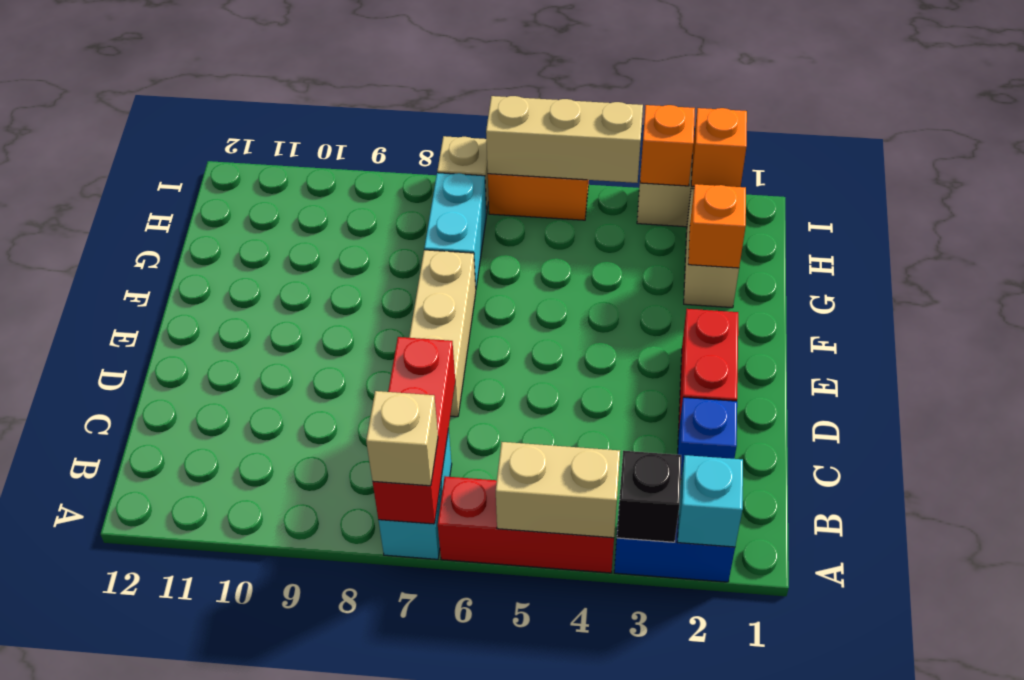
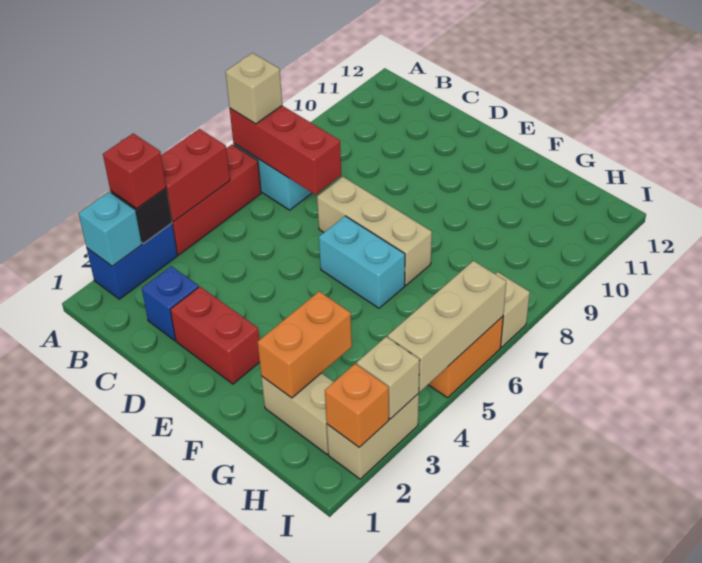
none -> red 1x1 brick [103,133,166,209]
tan 1x2 brick [496,442,620,538] -> red 1x2 brick [161,129,230,222]
orange 1x1 brick [688,184,746,268] -> orange 1x2 brick [258,292,352,398]
cyan 1x2 brick [424,173,487,287] -> cyan 1x2 brick moved to [319,216,405,308]
orange 1x1 brick [640,105,695,186] -> tan 1x1 brick [357,337,420,419]

